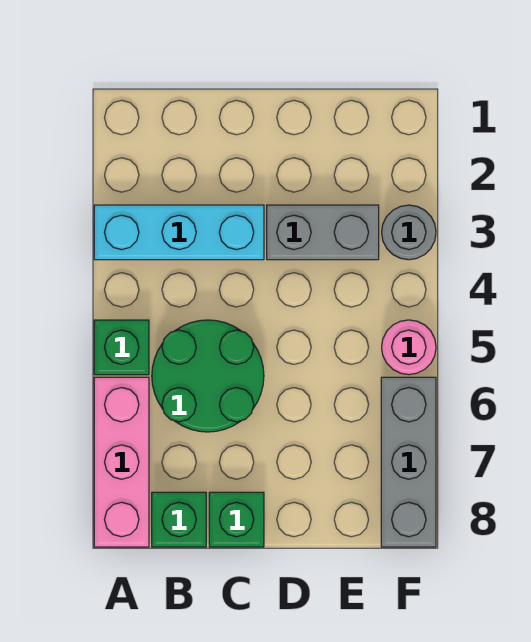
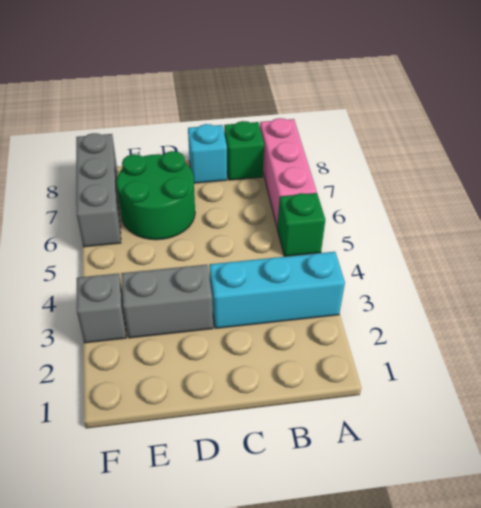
green 2x2 round brick [152,320,264,432] -> green 2x2 round brick moved to [117,151,195,240]
green 1x1 brick [209,492,264,547] -> cyan 1x1 brick [188,124,227,183]
grey 1x1 round brick [382,205,436,260] -> grey 1x1 brick [77,273,126,343]
pink 1x1 round brick [382,320,436,375] -> none

